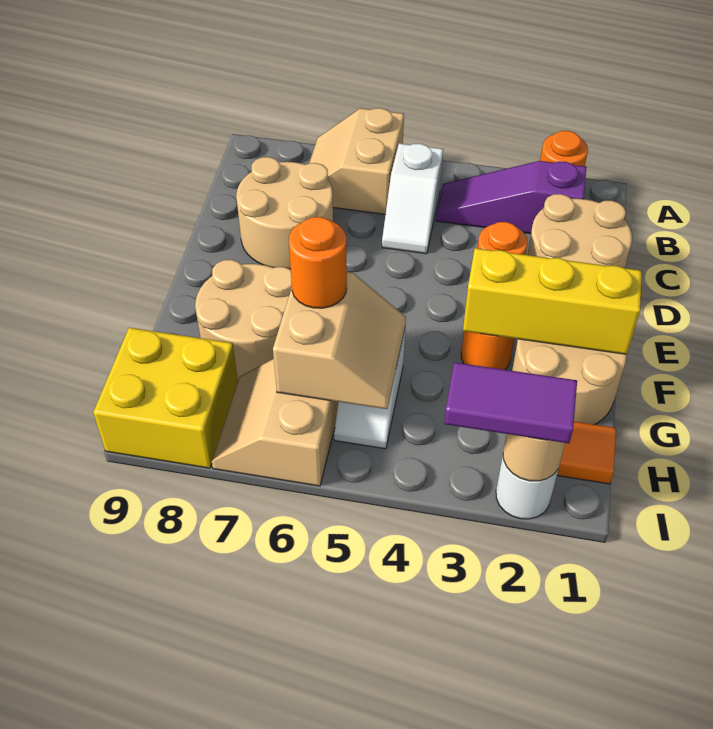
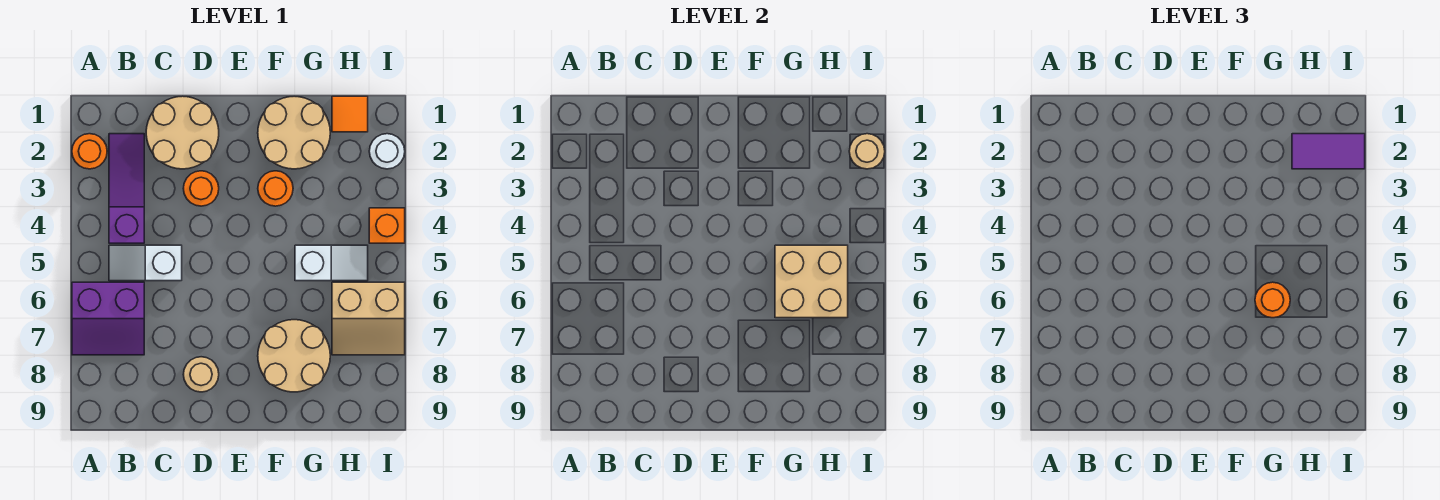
tan 2x2 slope [310,108,404,215] -> purple 2x2 slope [72,282,144,355]
purple 1x3 slope [436,161,587,234] -> purple 1x3 slope turned to [109,134,144,243]
white 1x2 slope [382,143,443,254] -> white 1x2 slope turned to [109,245,182,281]
tan 2x2 round brick [236,157,333,269] -> tan 1x1 round brick [183,357,219,392]
yellow 1x3 brick [463,248,642,354] -> none
tan 2x2 slope [273,272,406,409] -> tan 2x2 brick [775,245,848,318]
yellow 2x2 brick [93,328,238,468] -> none
purple 1x2 tile [444,362,577,443] -> purple 1x2 tile turned to [1292,134,1365,169]
none -> orange 1x1 brick [369,208,405,243]

